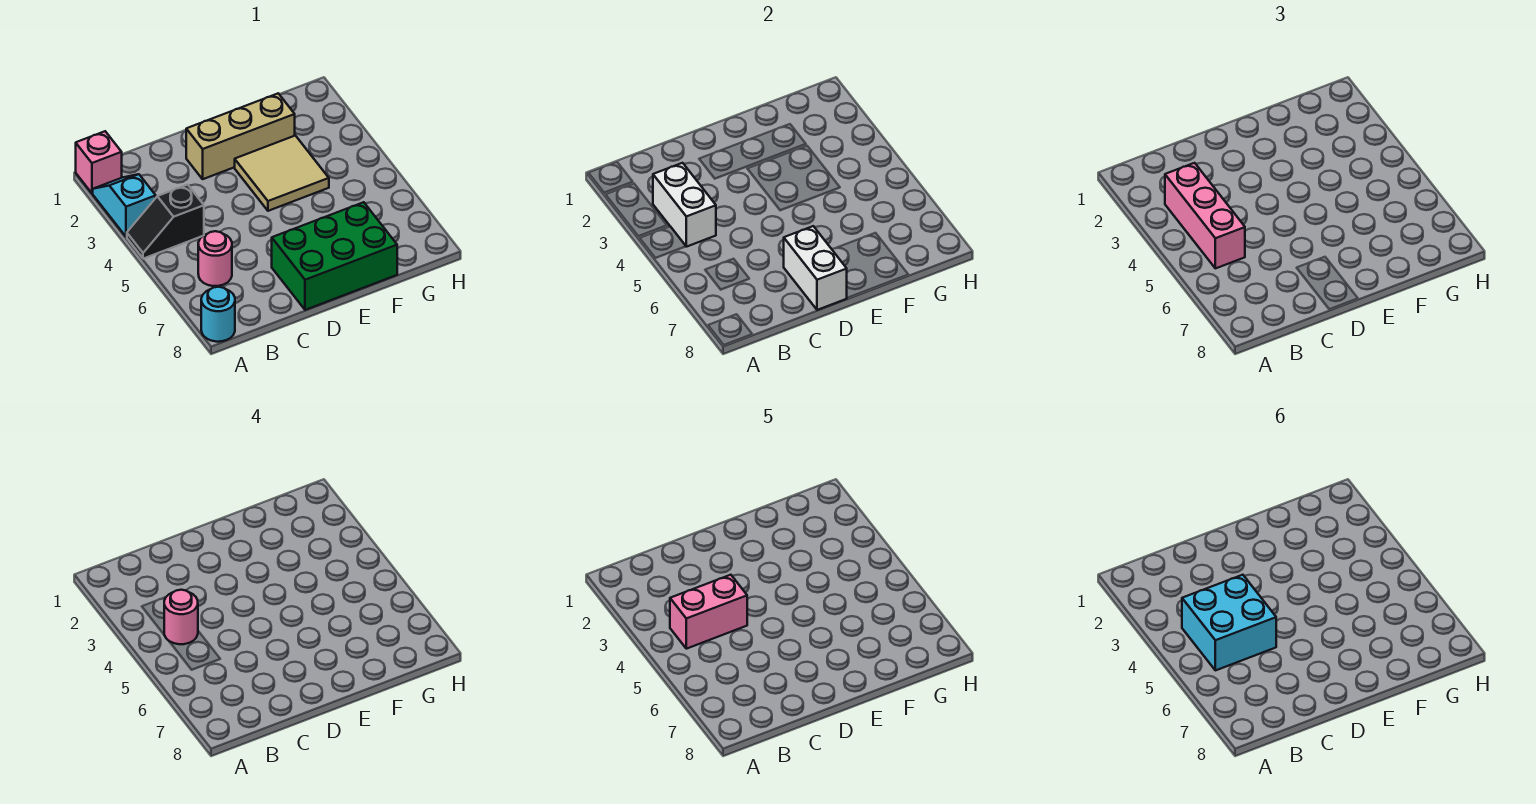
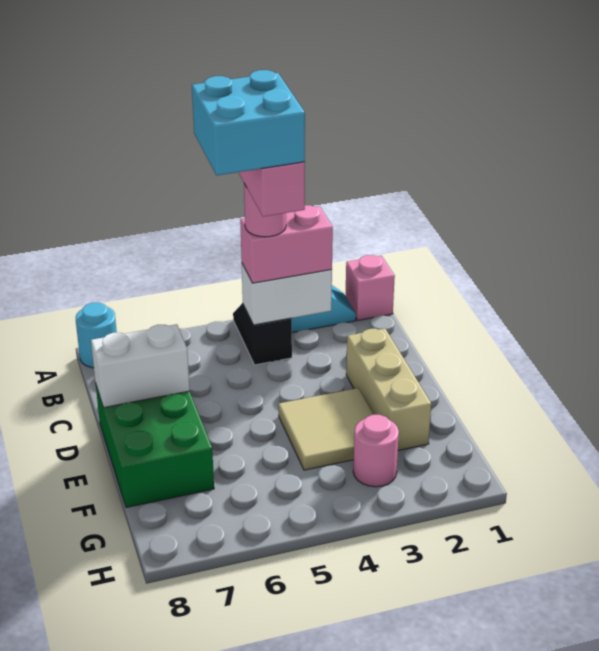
pink 1x3 brick [1165,163,1245,268] -> pink 1x2 brick [240,205,333,283]
pink 1x1 round brick [198,231,232,286] -> pink 1x1 round brick moved to [353,415,399,487]

